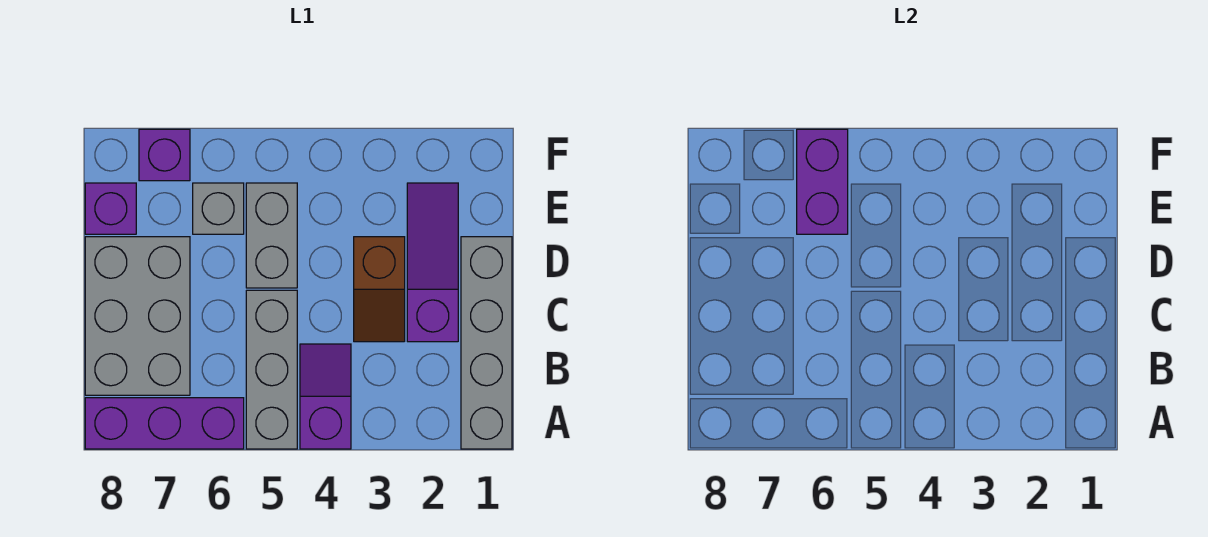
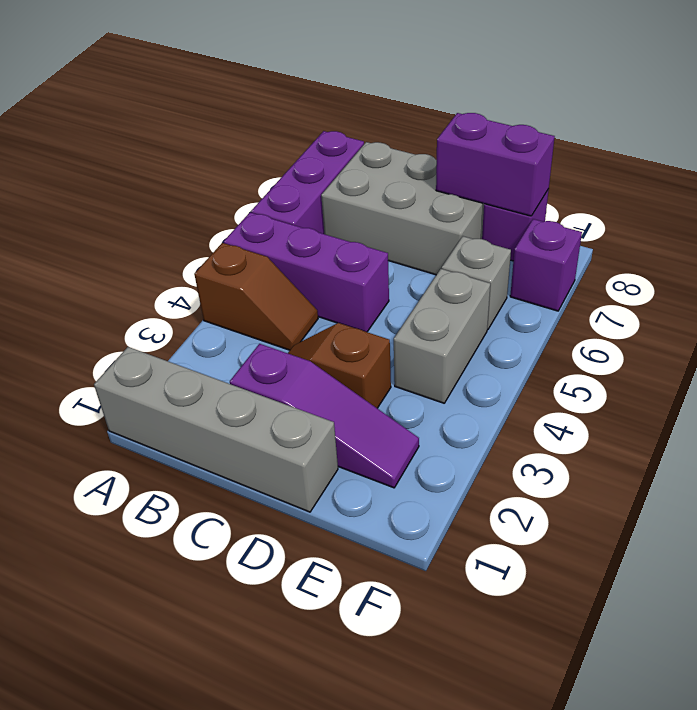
purple 1x2 slope [300,344,351,449] -> brown 1x2 slope [194,243,318,350]
grey 1x3 brick [246,290,297,449] -> purple 1x3 brick [224,212,389,332]
grey 1x2 brick [246,183,297,288] -> grey 1x2 brick turned to [394,269,490,403]
purple 1x2 brick [797,129,848,234] -> purple 1x2 brick moved to [436,113,555,216]

